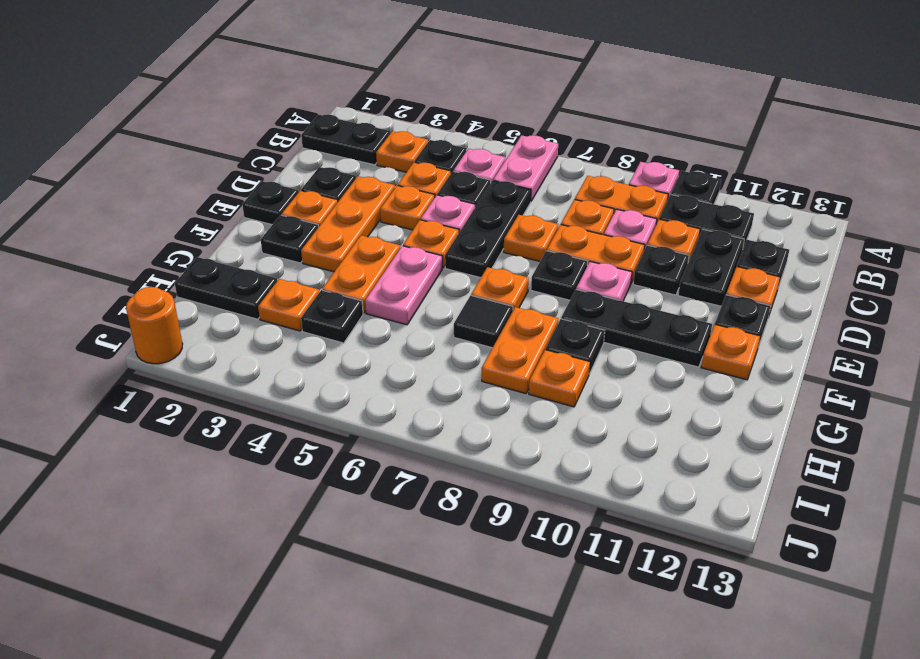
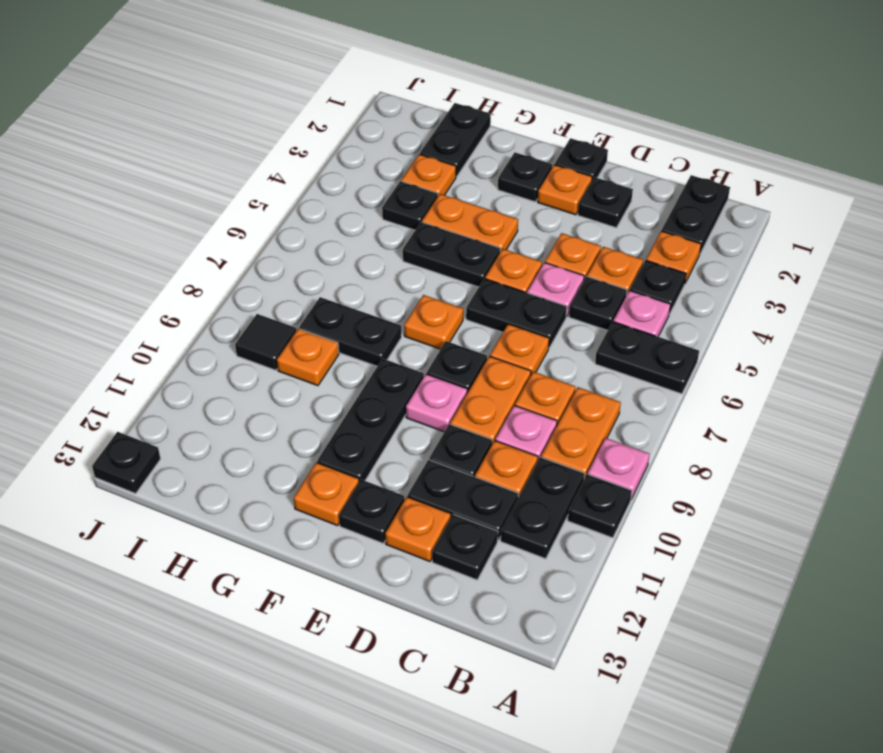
pink 1x2 plate [493,135,558,201] -> black 1x2 plate [595,322,699,394]
black 1x3 plate [445,181,531,278] -> black 1x2 plate [466,279,567,348]
orange 1x3 plate [301,176,395,272] -> none
pink 1x2 plate [365,246,442,325] -> black 1x2 plate [403,222,501,287]
black 1x1 tile [454,295,513,348] -> black 1x1 tile moved to [235,314,296,370]
orange 1x2 plate [482,307,558,394] -> black 1x2 plate [299,297,402,366]
black 1x1 plate [546,319,605,374] -> black 1x1 plate moved to [92,432,160,493]
orange 1x1 round brick [126,287,183,364] -> none

